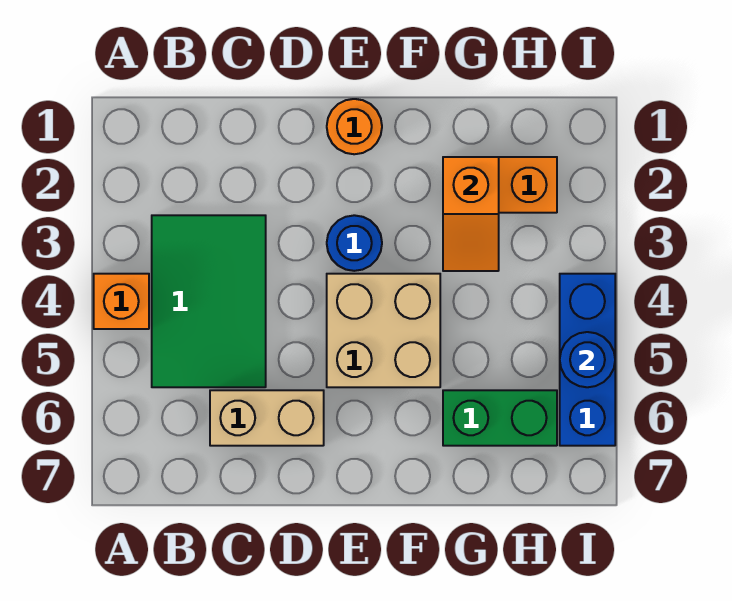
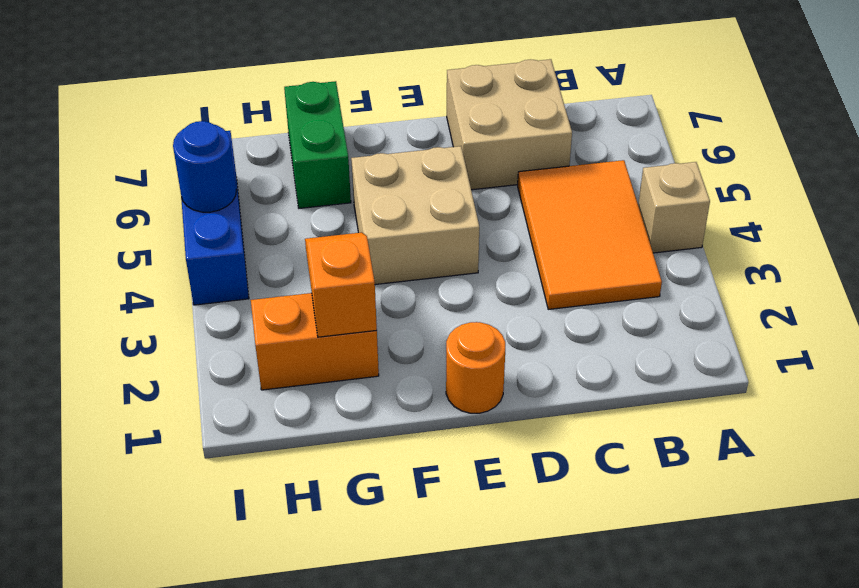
orange 1x1 brick [94,274,149,329] -> tan 1x1 brick [638,162,710,253]
green 2x3 tile [152,215,266,387] -> orange 2x3 tile [518,160,662,309]
tan 1x2 brick [210,390,324,446] -> tan 2x2 brick [447,59,572,190]
blue 1x1 round brick [327,215,382,271] -> none
green 1x2 brick [443,390,557,446] -> green 1x2 brick turned to [284,81,351,208]

